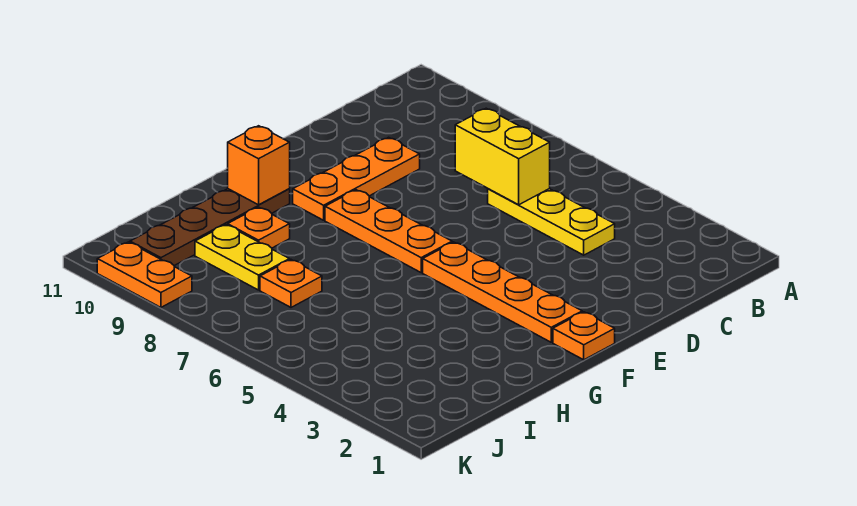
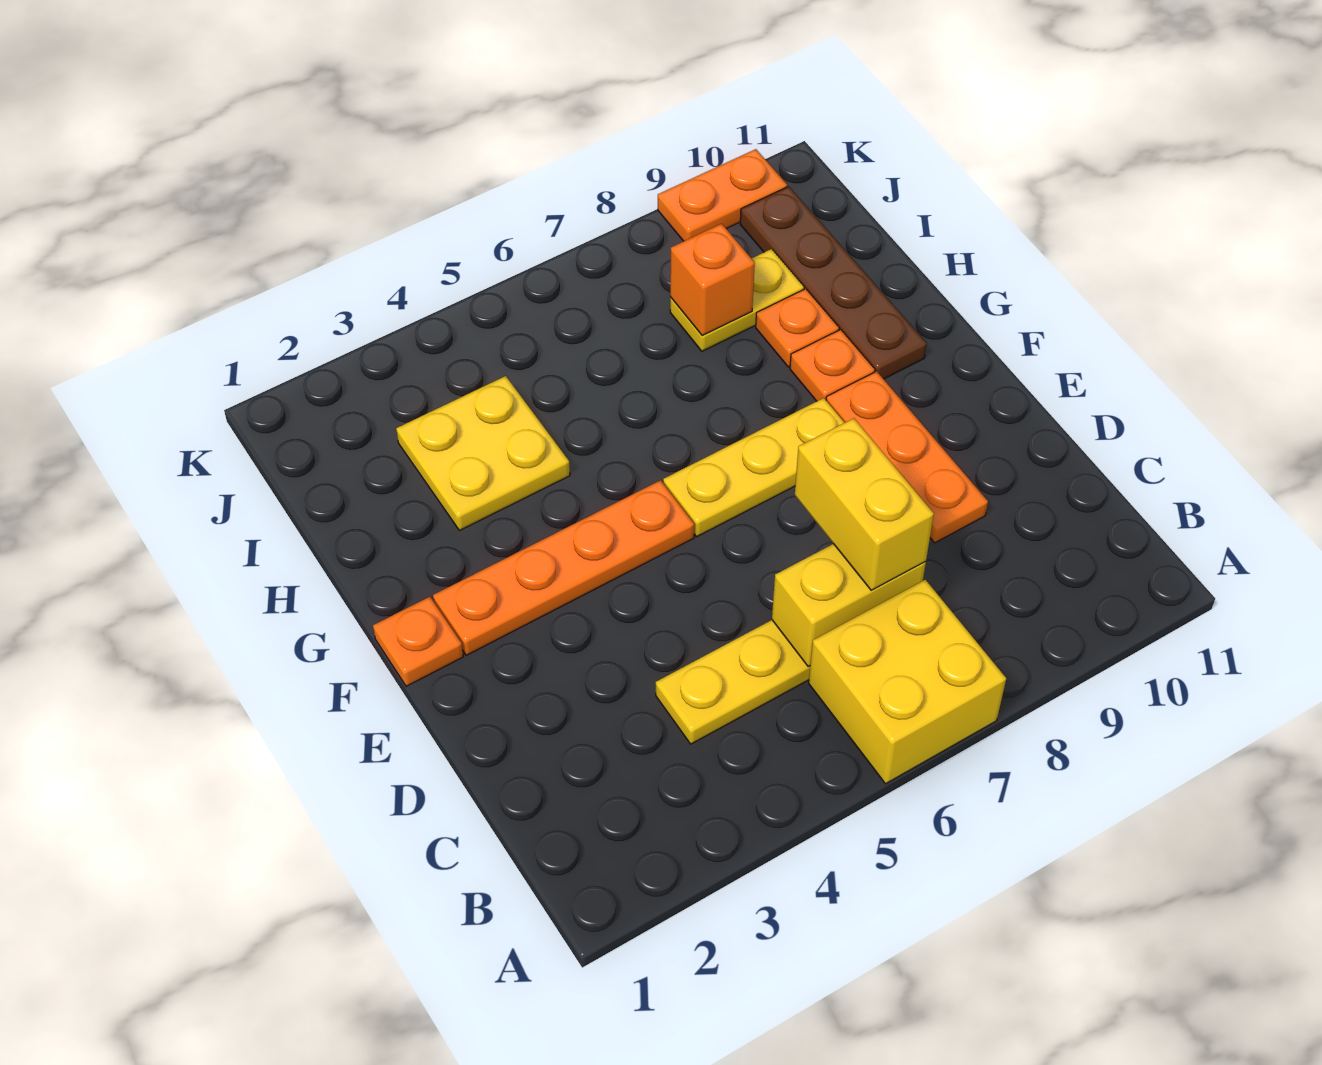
none -> yellow 2x2 brick [809,580,1006,784]
none -> yellow 1x2 brick [795,418,934,590]
orange 1x3 plate [325,190,452,272] -> yellow 1x3 plate [663,398,845,537]
orange 1x1 brick [228,126,290,205] -> orange 1x1 brick moved to [670,224,755,336]
none -> yellow 2x2 plate [396,376,570,531]
orange 1x1 plate [260,260,322,307] -> orange 1x1 plate moved to [790,330,875,401]

